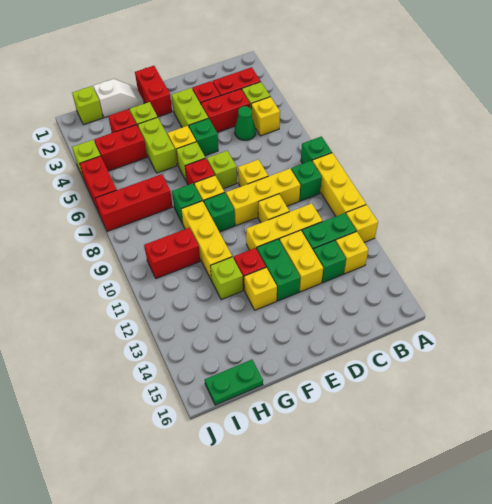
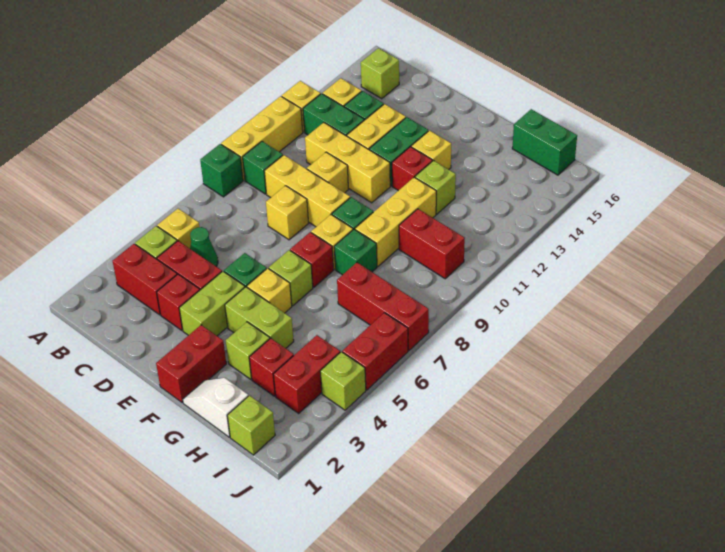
lime 1x1 brick [207,151,237,189] -> lime 1x1 brick moved to [361,48,399,99]
lime 1x2 brick [138,117,177,173] -> lime 1x2 brick turned to [225,287,294,348]
red 1x2 brick [94,125,147,171] -> red 1x2 brick turned to [274,335,340,413]
green 1x2 plate [205,360,263,405] -> green 1x2 brick [512,109,577,175]

